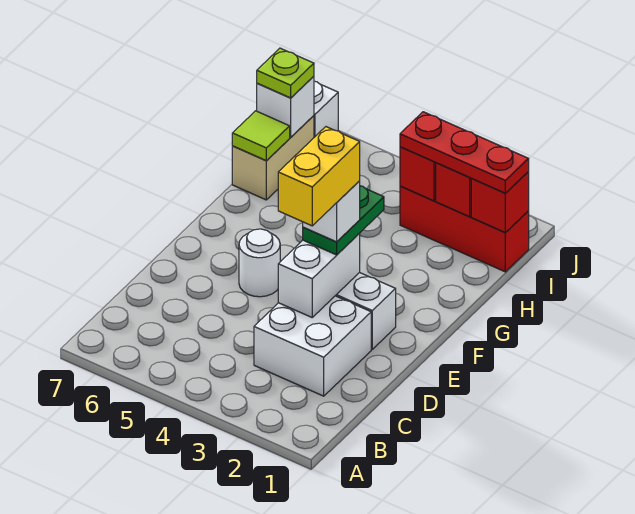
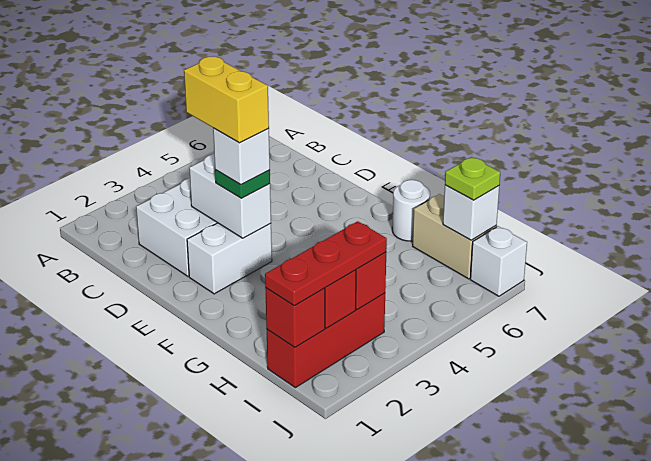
green 1x2 plate [303,186,384,255] -> green 1x1 plate [215,170,270,198]
white 1x1 round brick [239,229,280,297] -> white 1x1 round brick moved to [392,180,430,241]
lime 1x1 tile [232,111,290,161] -> none

